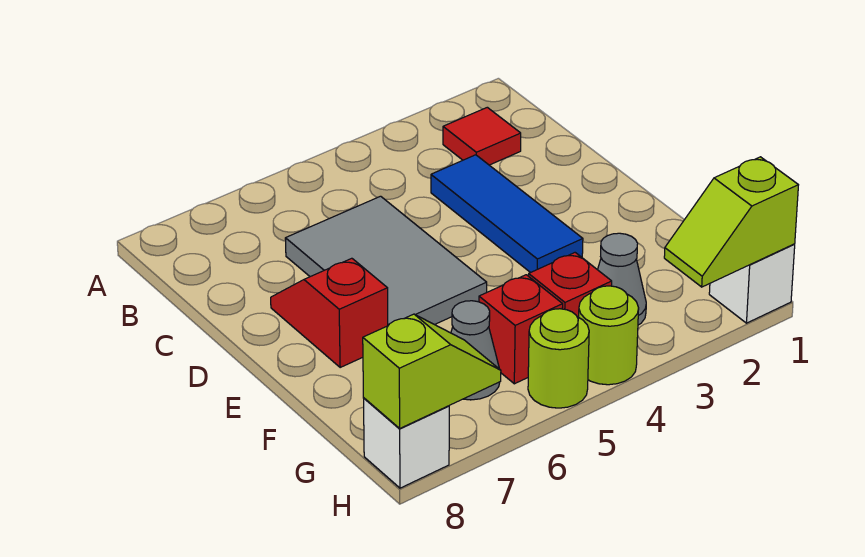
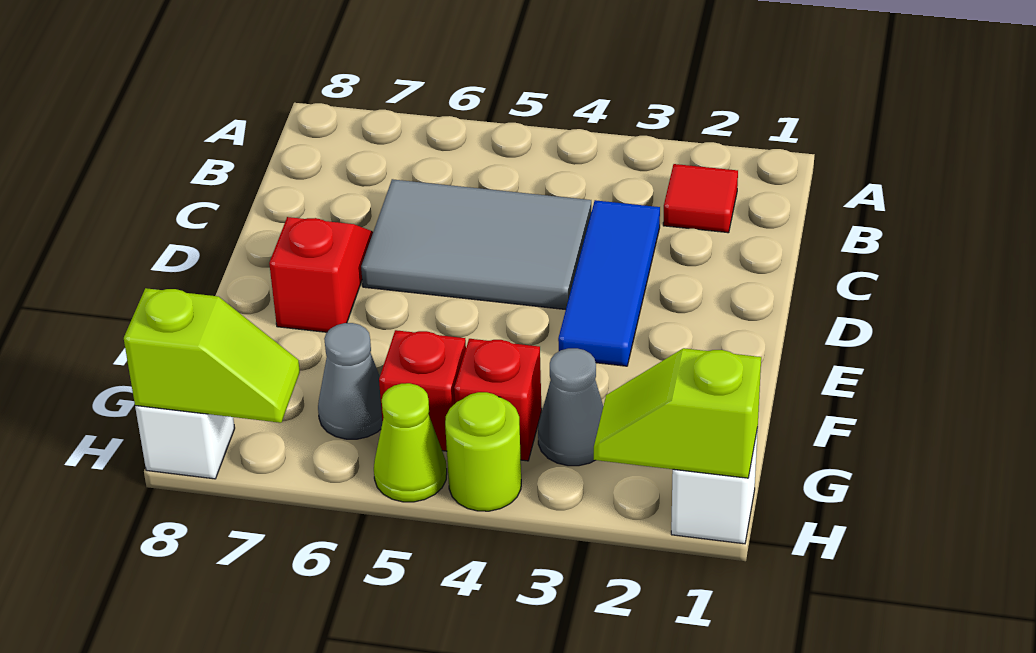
grey 2x3 tile [285,196,487,325] -> grey 2x3 tile turned to [361,179,591,310]
lime 1x1 round brick [528,309,589,408] -> lime 1x1 cone [374,383,447,502]

